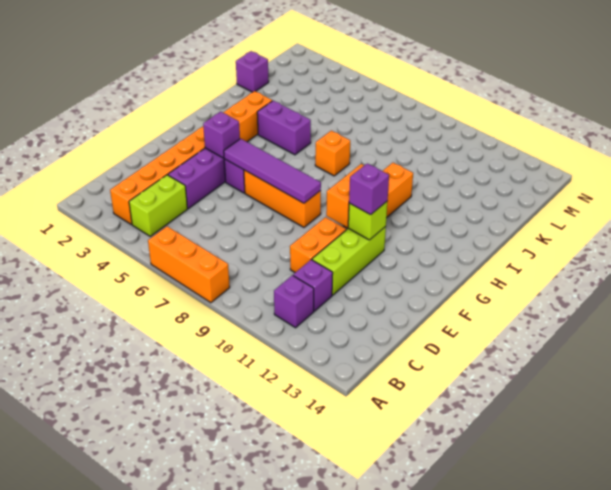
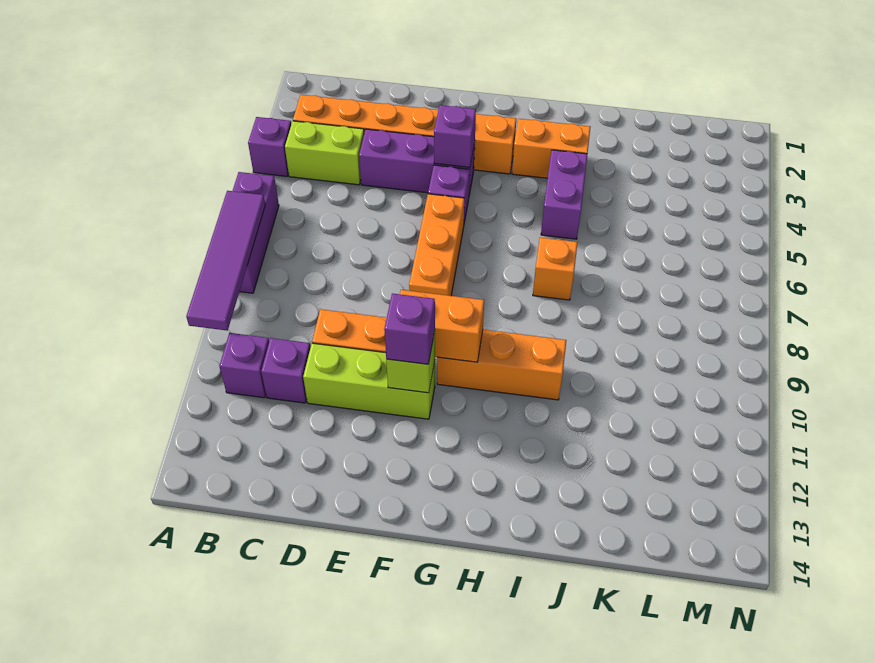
orange 1x3 brick [148,226,230,303] -> purple 1x3 brick [233,172,279,293]
purple 1x4 tile [224,139,321,203] -> purple 1x4 tile moved to [186,191,265,331]
purple 1x1 brick [236,51,269,92] -> purple 1x1 brick moved to [248,117,291,176]

